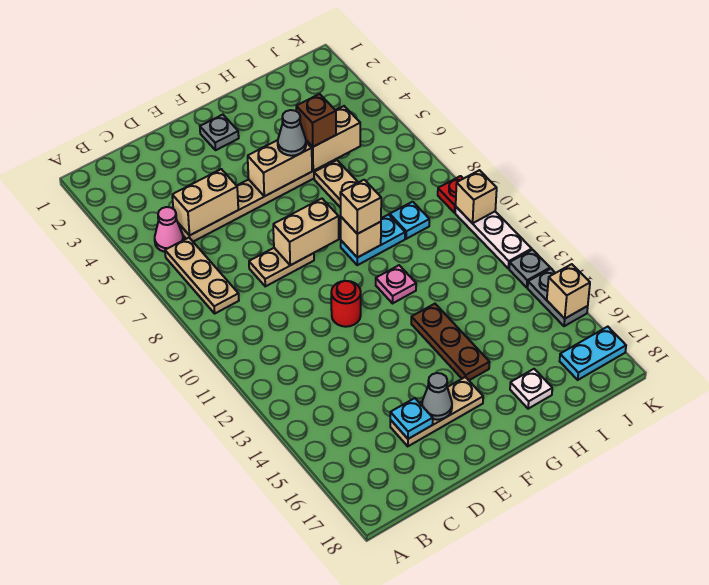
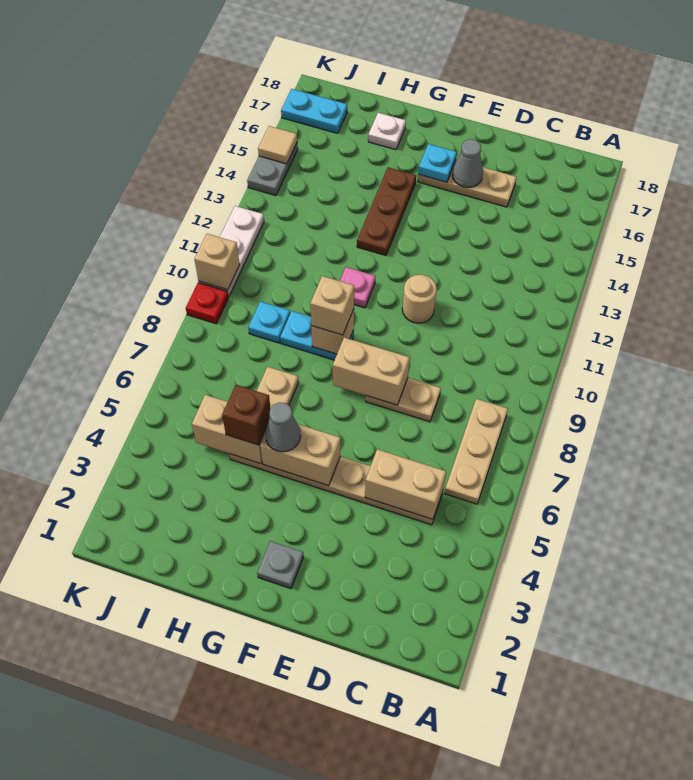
pink 1x1 cone [155,207,183,252] -> none
cyan 1x1 plate [390,398,433,439] -> cyan 1x1 plate moved to [418,144,457,182]
red 1x1 round brick [331,281,361,327] -> tan 1x1 round brick [402,275,437,323]
grey 1x1 plate [509,250,550,287] -> none
tan 1x1 brick [547,264,590,319] -> tan 1x1 tile [258,126,297,164]

